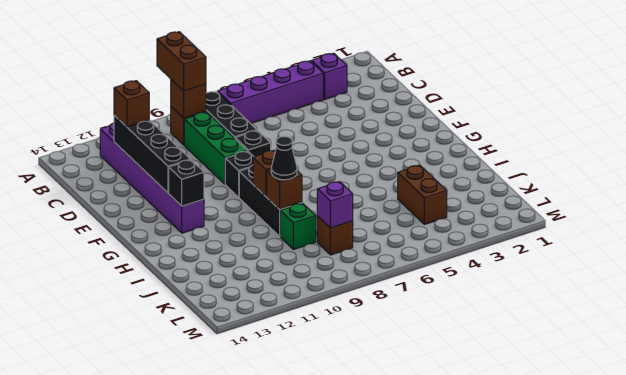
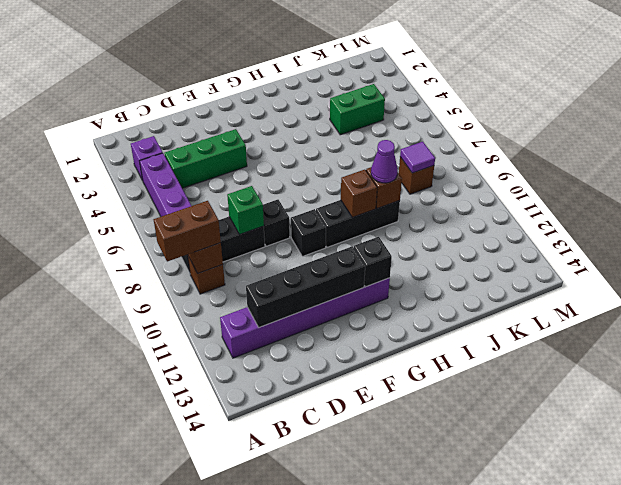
green 1x3 brick [184,112,247,184] -> green 1x3 brick moved to [165,129,247,188]
brown 1x1 brick [114,81,149,127] -> none
black 1x1 cone [271,136,297,180] -> purple 1x1 cone [371,140,398,183]
brown 1x2 brick [398,165,447,224] -> green 1x2 brick [330,84,385,135]
green 1x1 brick [280,203,316,249] -> green 1x1 brick moved to [227,186,264,234]
purple 1x1 brick [317,182,353,228] -> purple 1x1 tile [400,142,435,173]

